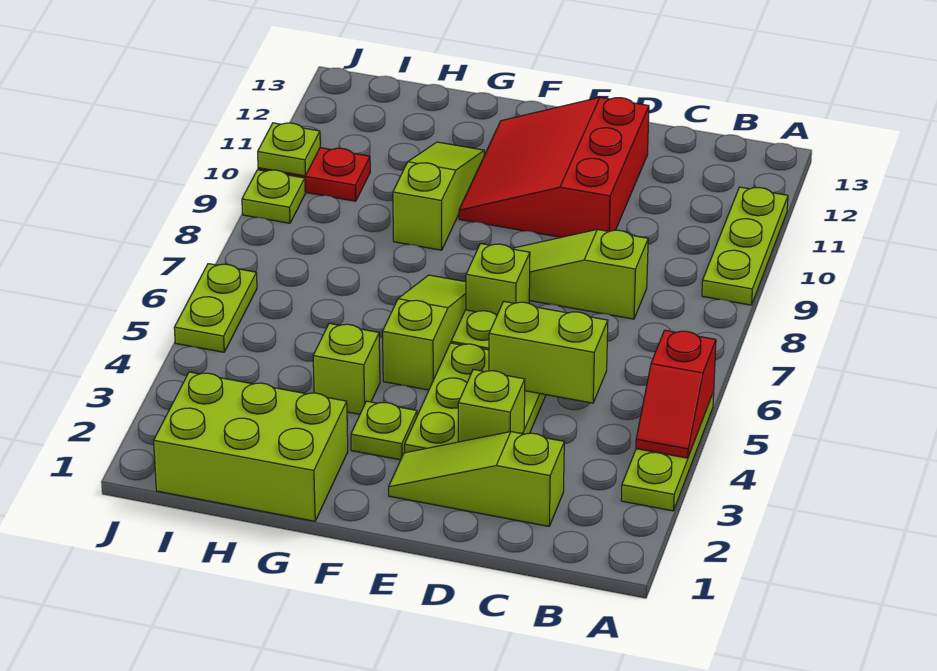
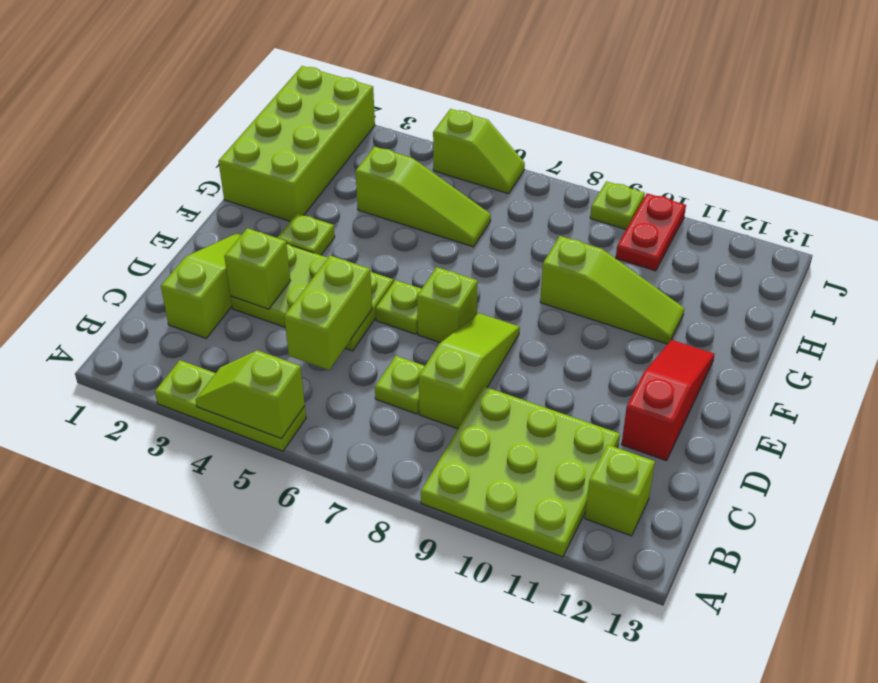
red 1x2 slope [636,330,716,458] -> lime 1x2 slope [196,350,305,439]
lime 1x3 plate [702,187,788,305] -> lime 3x3 plate [421,386,620,557]
red 3x3 slope [459,97,649,237] -> red 1x3 slope [622,340,714,461]
lime 1x3 slope [383,275,466,390] -> lime 1x3 slope moved to [355,146,491,247]
lime 2x3 brick [154,372,348,521] -> lime 2x4 brick [219,66,375,221]
lime 1x1 brick [313,323,380,414] -> lime 1x1 brick moved to [585,445,655,536]
lime 1x2 plate [174,264,257,352] -> lime 1x2 slope [433,109,525,194]
lime 1x1 plate [258,123,320,176] -> lime 1x1 plate moved to [375,356,425,414]

